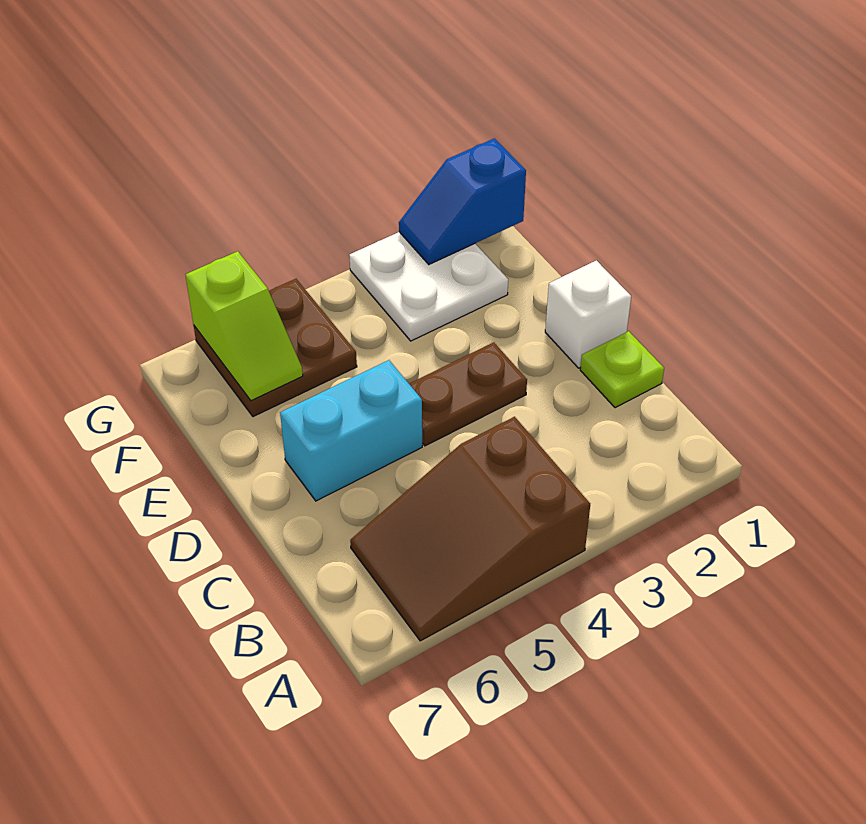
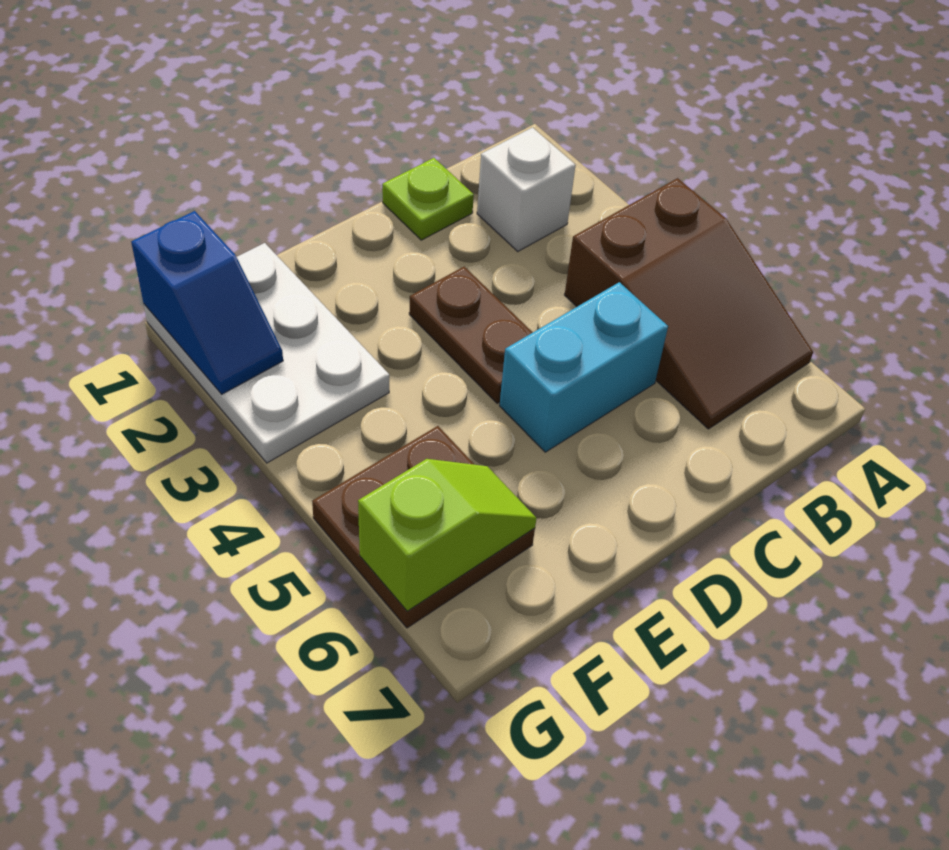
white 1x1 brick [545,260,631,368] -> white 1x1 brick moved to [477,128,576,251]
cyan 1x2 brick [280,360,422,501] -> cyan 1x2 brick turned to [499,282,668,452]
white 2x2 plate [349,232,508,341] -> white 2x3 plate [144,243,389,463]

